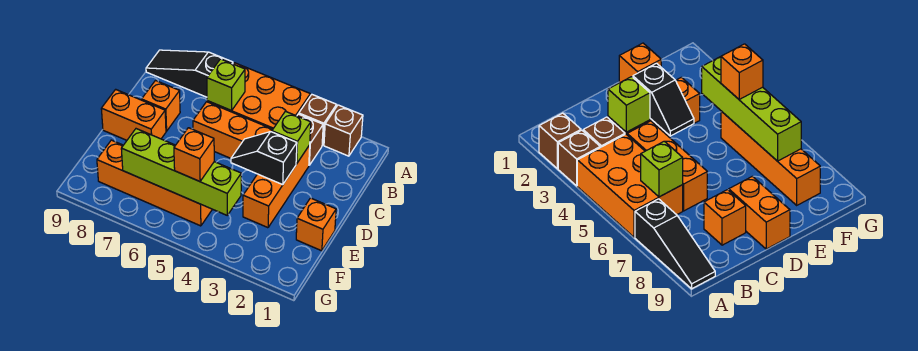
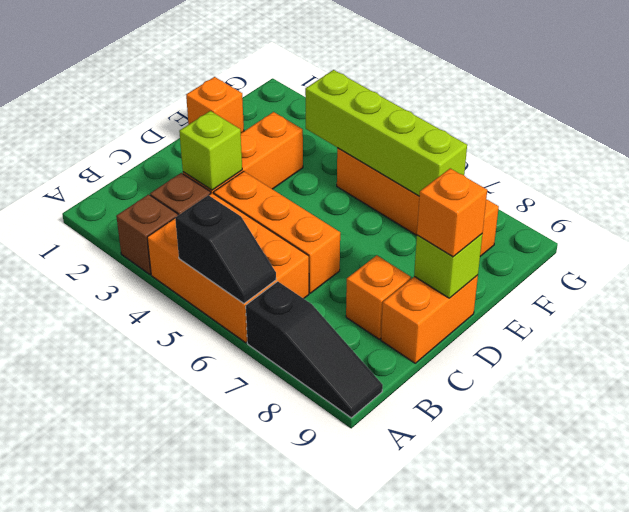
brown 1x1 brick [324,105,363,156] -> none
lime 1x1 brick [207,59,245,111] -> lime 1x1 brick moved to [414,234,482,298]
black 1x2 slope [231,132,297,184] -> black 1x2 slope moved to [175,195,276,304]
orange 1x2 brick [101,89,166,140] -> orange 1x2 brick turned to [381,275,478,363]
orange 1x1 brick [174,128,214,181] -> orange 1x1 brick moved to [417,168,487,257]

